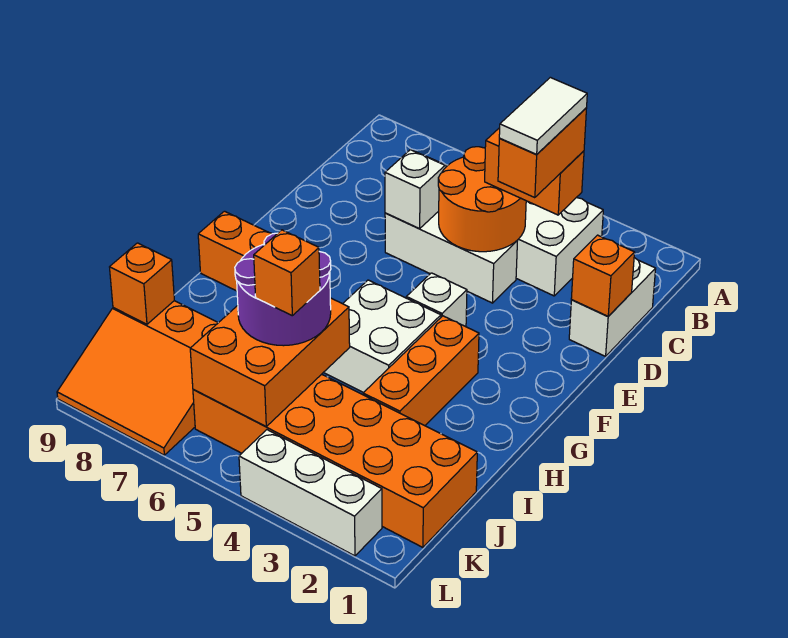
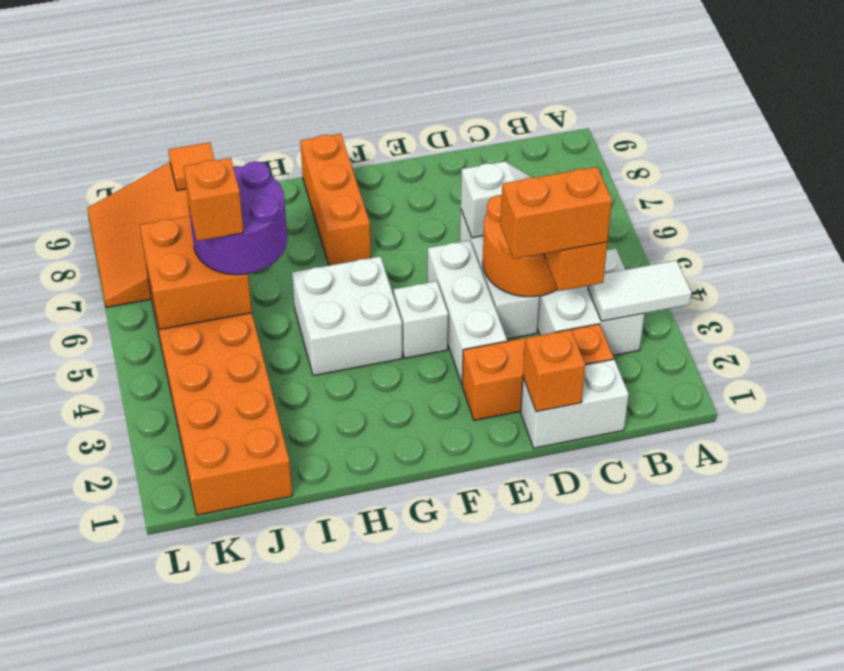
white 1x2 tile [499,77,587,154] -> white 1x2 tile moved to [588,260,692,321]
orange 1x3 brick [363,316,479,426] -> orange 1x3 brick moved to [462,324,614,420]
orange 2x3 brick [190,298,350,427] -> orange 2x2 brick [140,216,252,330]
orange 1x1 brick [110,243,174,324] -> orange 1x1 tile [168,142,215,191]
white 1x3 brick [239,430,382,556] -> white 1x3 brick moved to [428,240,507,384]

